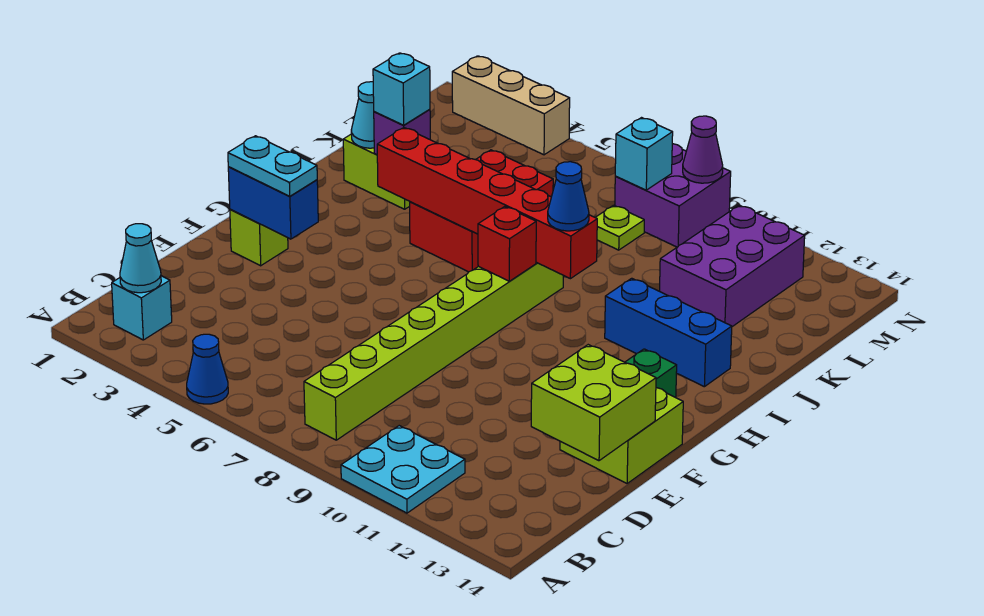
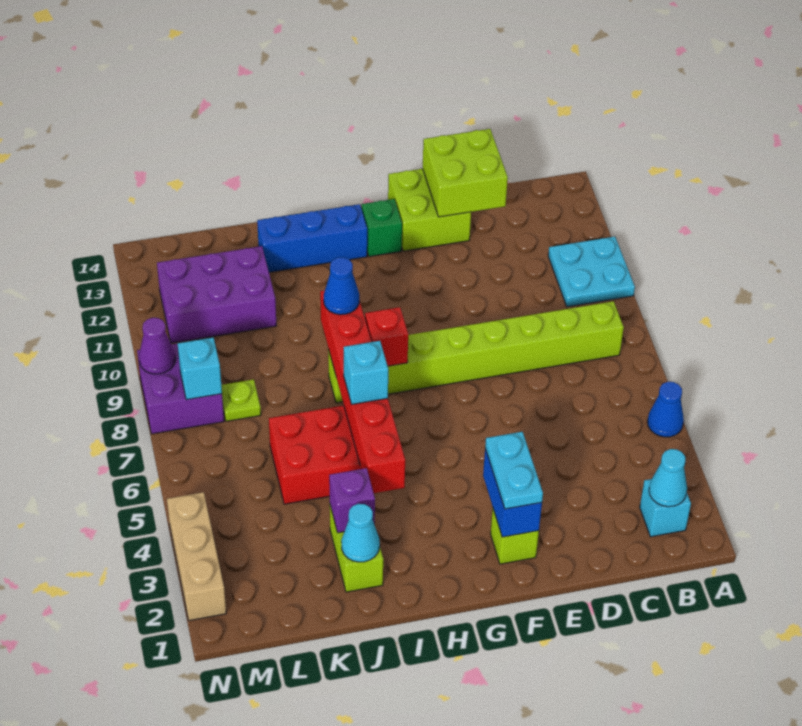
blue 1x3 brick [605,278,732,387] -> blue 1x3 brick turned to [257,204,367,272]
cyan 1x1 brick [373,53,430,125] -> cyan 1x1 brick moved to [344,341,388,405]

